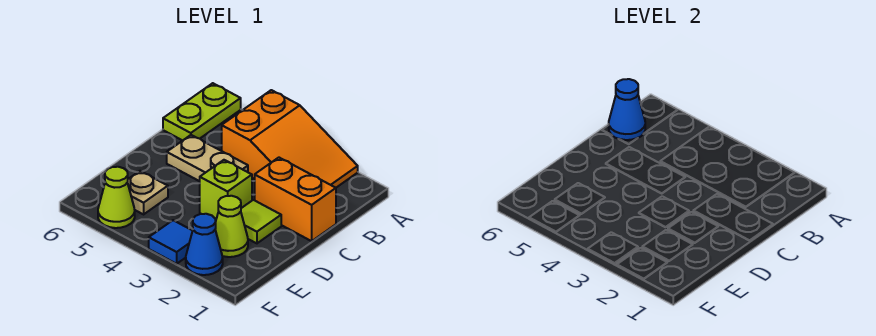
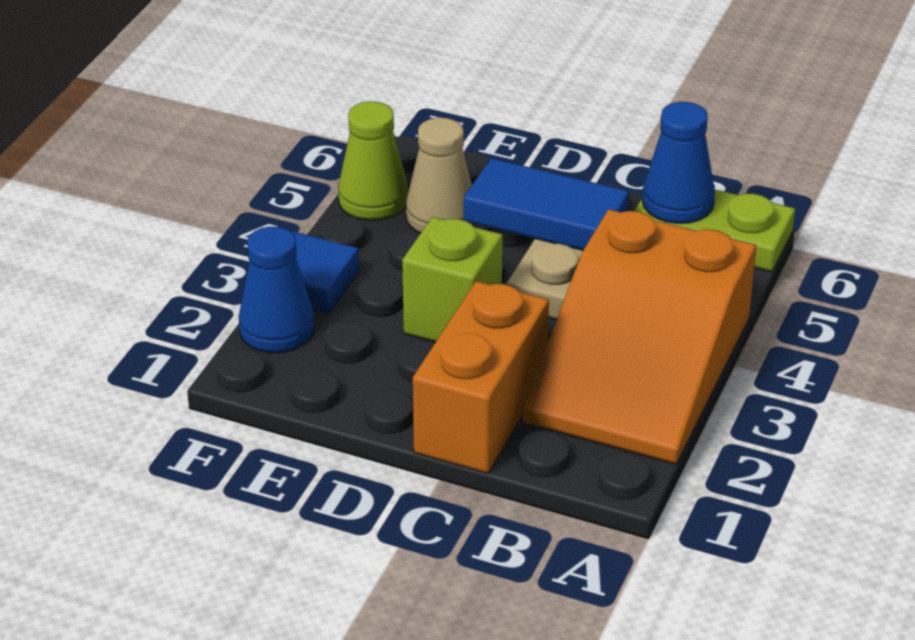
none -> blue 1x2 tile [464,158,629,250]
lime 1x1 tile [241,200,281,243] -> none
lime 1x1 cone [215,196,248,257] -> none
tan 1x1 plate [128,171,168,214] -> tan 1x1 cone [406,118,474,233]

